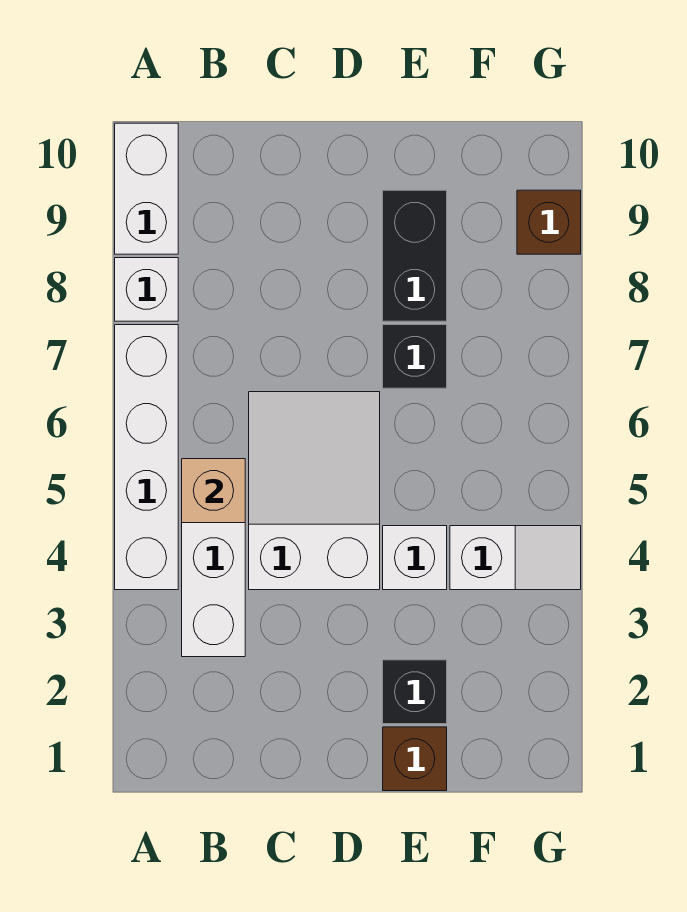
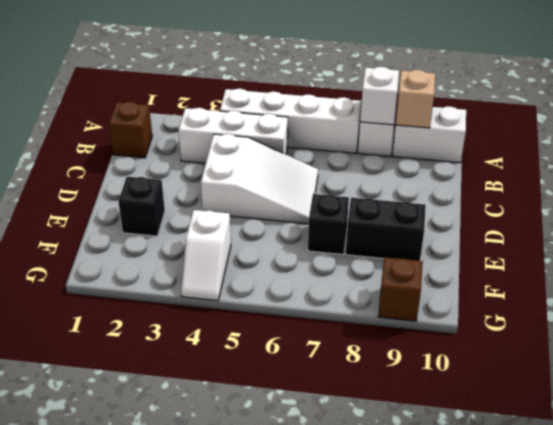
tan 1x1 brick [182,459,245,523] -> tan 1x1 brick moved to [396,70,435,128]
brown 1x1 brick [383,727,447,791] -> brown 1x1 brick moved to [109,102,152,158]
white 1x1 brick [383,526,447,590] -> white 1x1 brick moved to [360,67,399,125]

